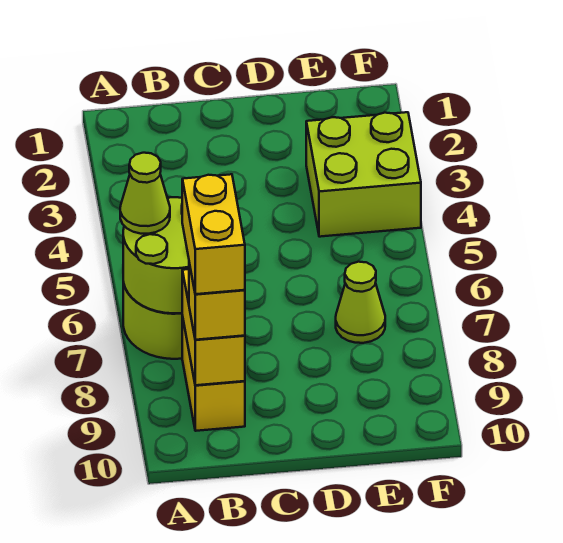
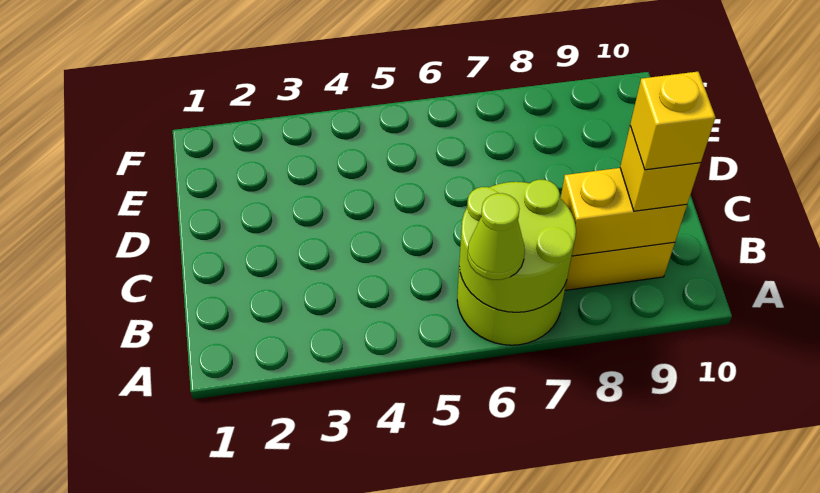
yellow 1x2 brick [182,174,245,294] -> yellow 1x1 brick [630,72,715,170]
lime 2x2 brick [306,112,421,237] -> none
lime 1x1 cone [336,262,385,343] -> none

